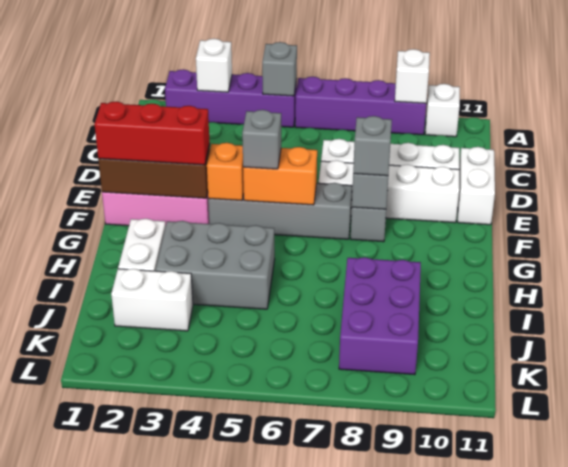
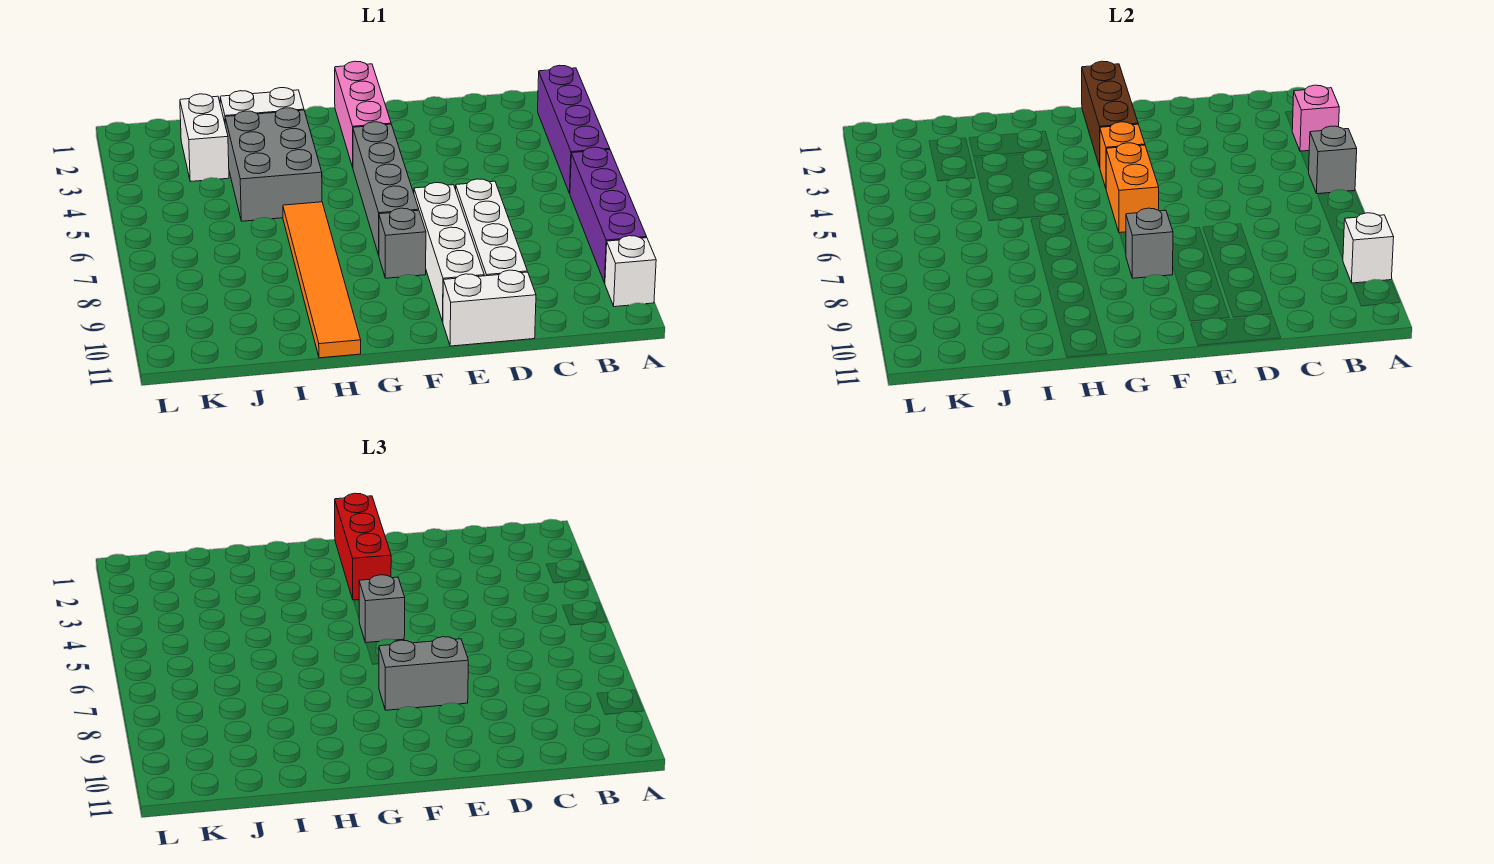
white 1x1 brick [196,39,232,92] -> pink 1x1 brick [1292,85,1339,152]
grey 1x1 brick [353,116,392,176] -> grey 1x2 brick [379,637,468,710]
none -> orange 1x6 tile [283,202,361,358]
purple 2x3 brick [339,257,421,375] -> none

